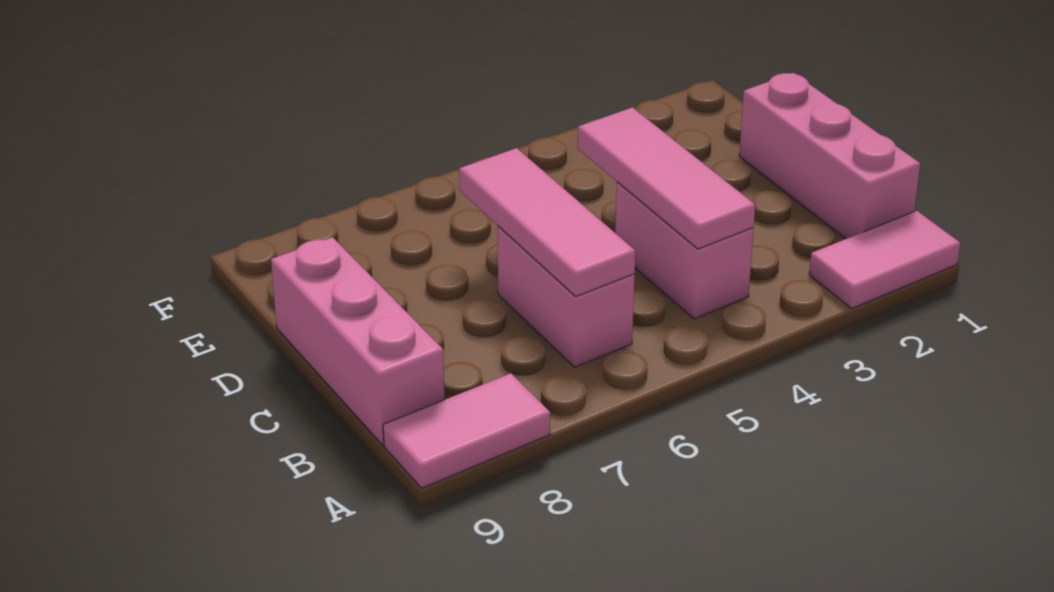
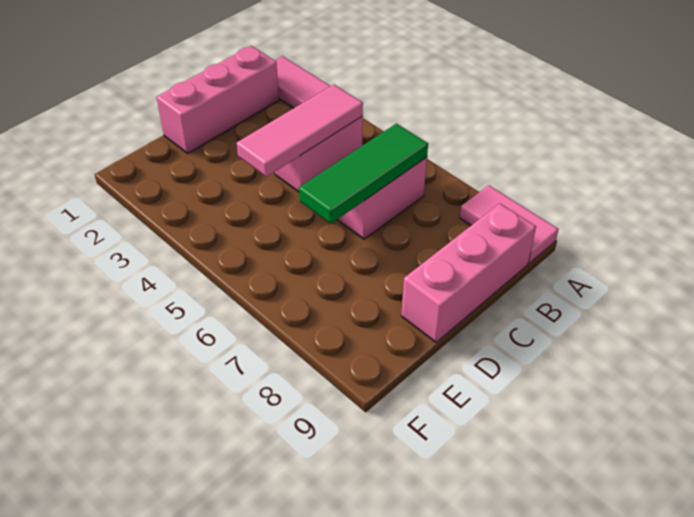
pink 1x3 tile [459,148,635,296] -> green 1x3 tile [299,124,428,224]

